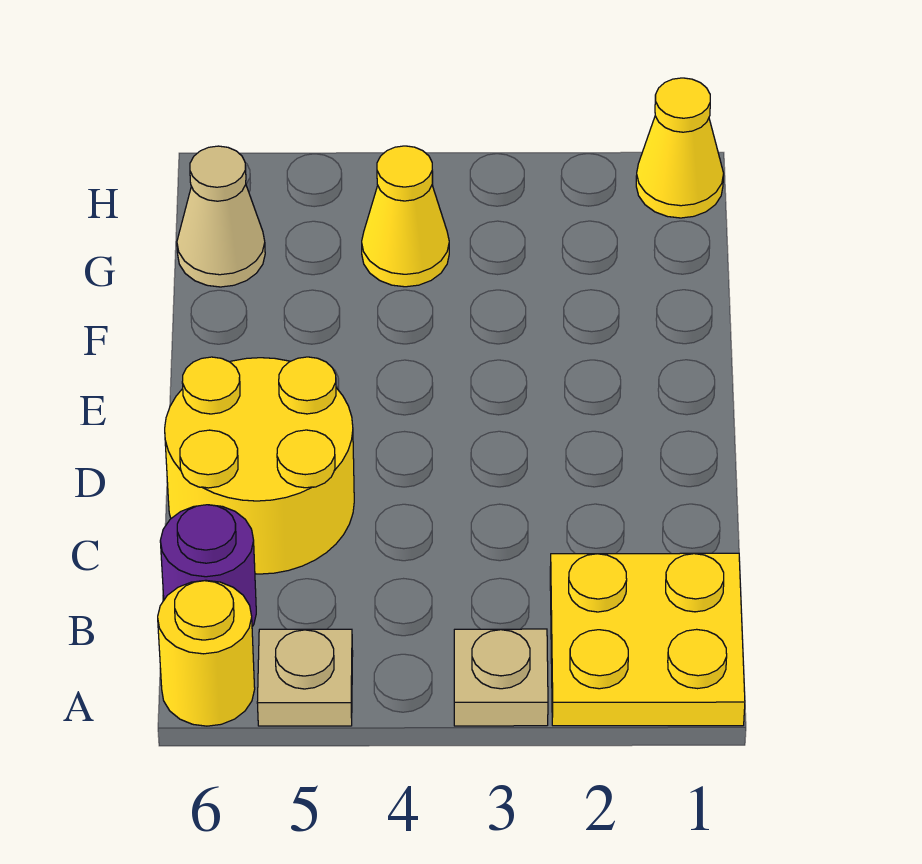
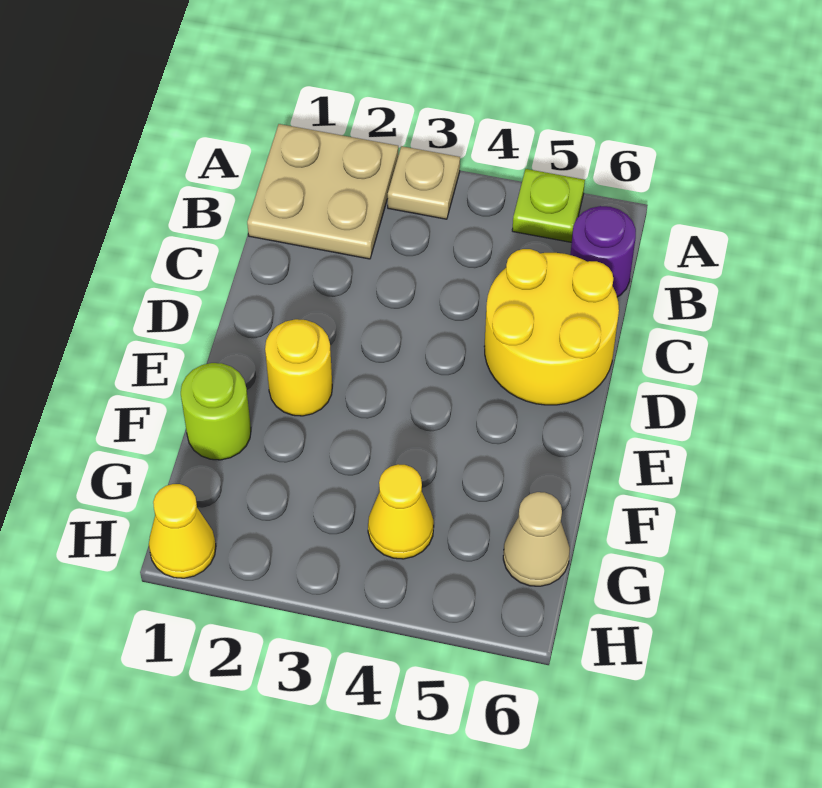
yellow 2x2 plate [550,553,745,726] -> tan 2x2 plate [247,124,398,259]
tan 1x1 plate [257,629,353,726] -> lime 1x1 plate [512,169,585,242]
yellow 1x1 round brick [158,580,255,726] -> yellow 1x1 round brick moved to [265,319,332,416]
none -> lime 1x1 round brick [181,363,251,460]

